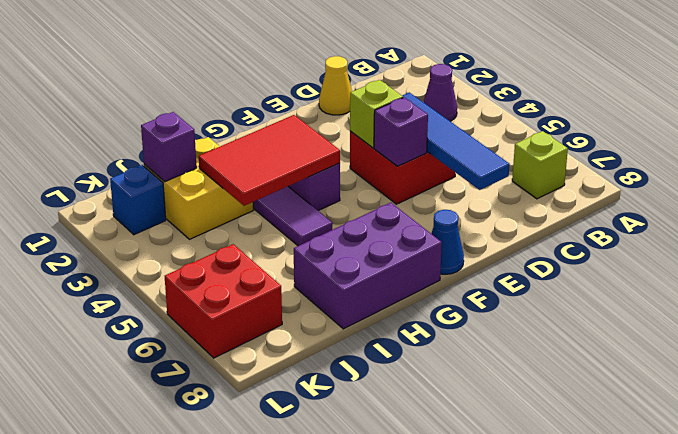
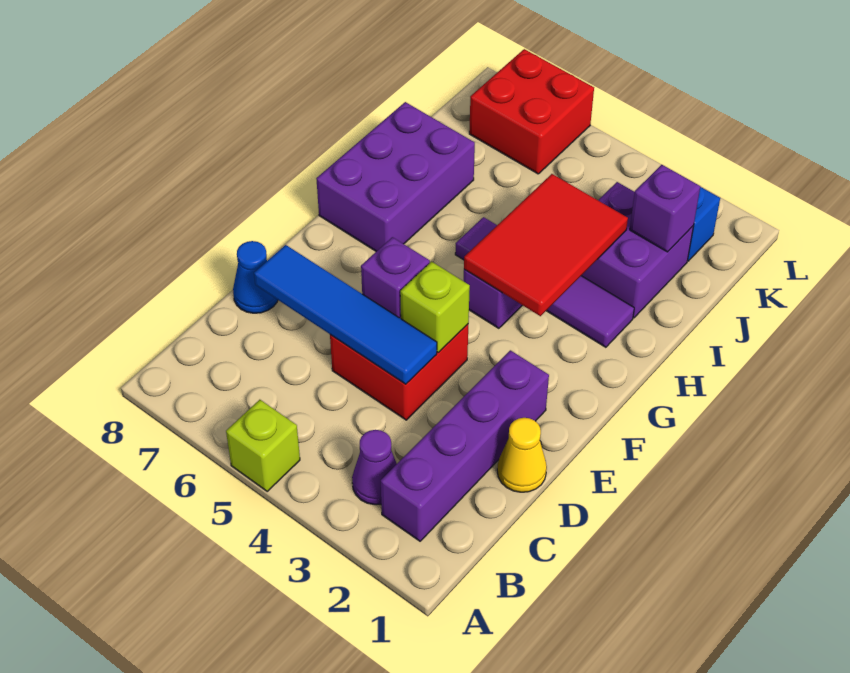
none -> purple 1x4 brick [381,350,549,541]
lime 1x1 brick [512,131,568,199] -> lime 1x1 brick moved to [226,400,300,491]
blue 1x1 cone [431,210,464,274] -> blue 1x1 cone moved to [233,241,278,313]
yellow 2x2 brick [144,137,253,239] -> purple 2x2 brick [581,182,693,318]

